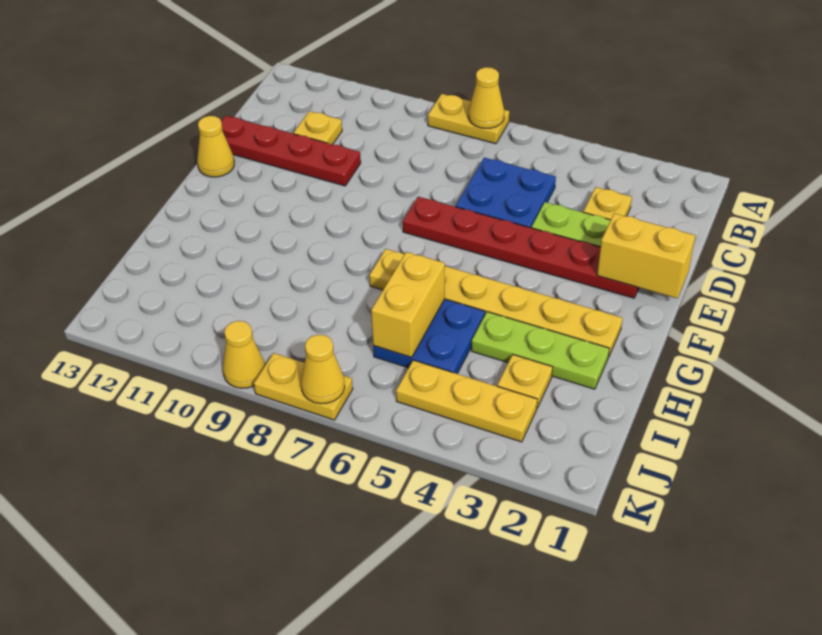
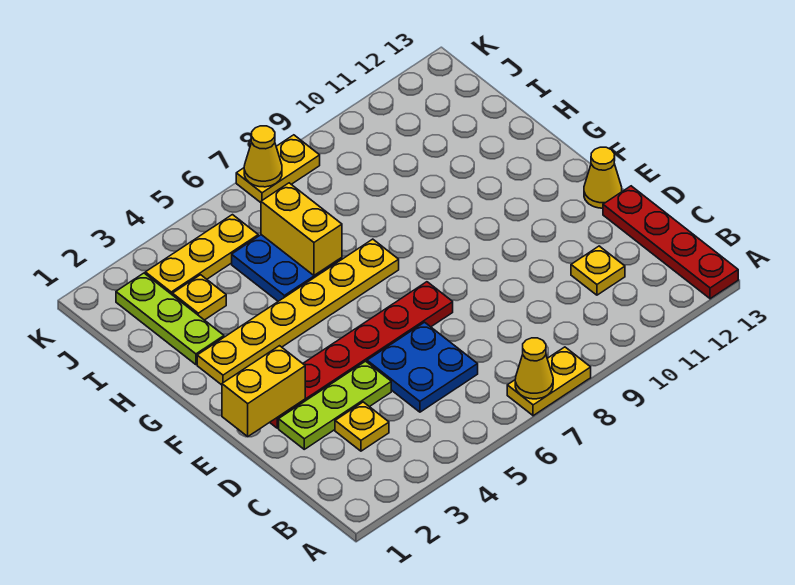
red 1x4 plate [221,116,361,186] -> red 1x4 plate turned to [603,186,738,299]
lime 1x3 plate [471,312,609,389] -> lime 1x3 plate turned to [116,273,224,365]
yellow 1x1 cone [223,321,265,388] -> none

